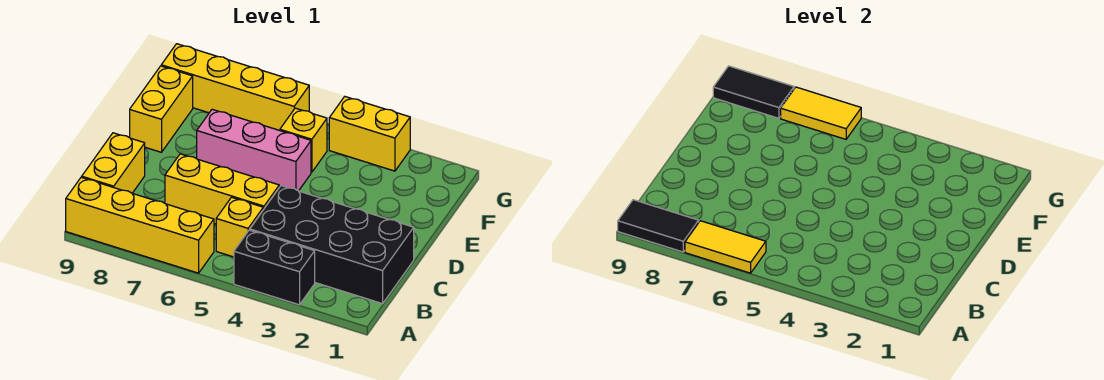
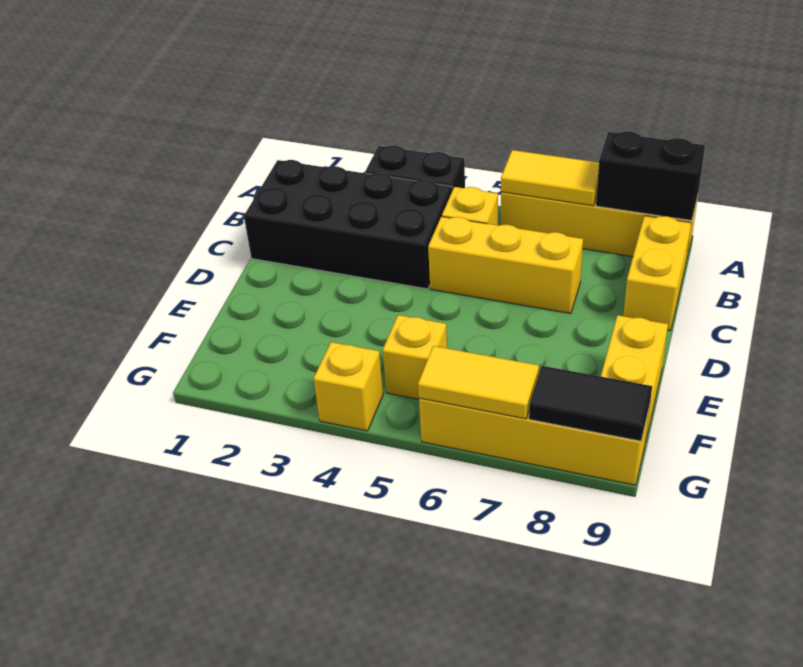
black 1x2 tile [618,200,699,252] -> black 1x2 brick [596,131,705,221]
pink 1x3 brick [197,109,311,191] -> none
yellow 1x2 brick [329,97,410,171] -> yellow 1x1 brick [314,342,383,431]

